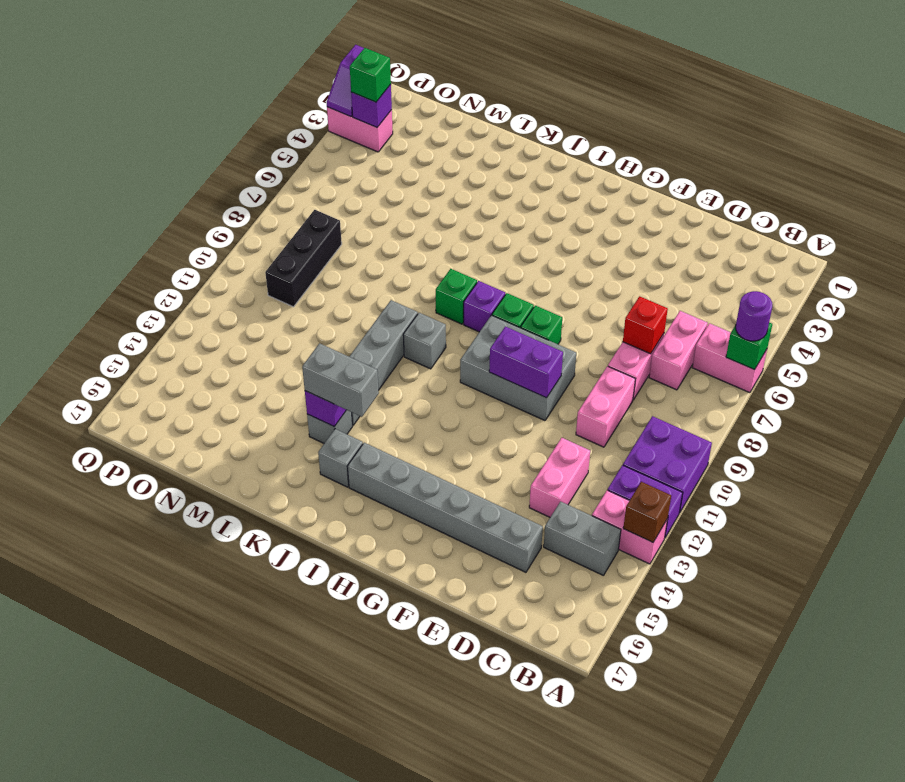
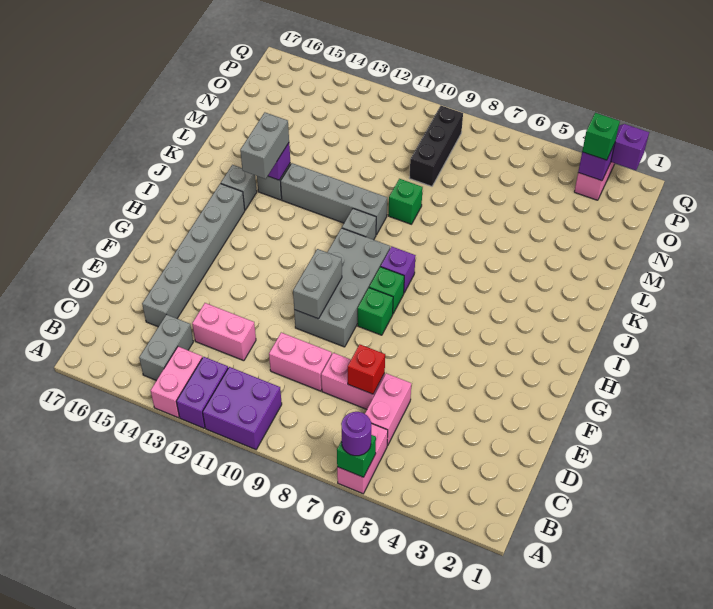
brown 1x1 brick [623,482,671,542] -> none
pink 1x2 brick [649,311,708,390] -> pink 1x2 brick turned to [365,373,411,445]
grey 2x3 brick [460,315,576,421] -> grey 2x4 brick [294,228,390,347]
purple 1x2 brick [489,327,563,398] -> grey 1x2 brick [293,249,342,319]
green 1x1 brick [436,269,477,324] -> green 1x1 brick moved to [388,179,423,224]
black 1x3 brick [265,210,342,307] -> black 1x3 brick turned to [410,106,463,186]

